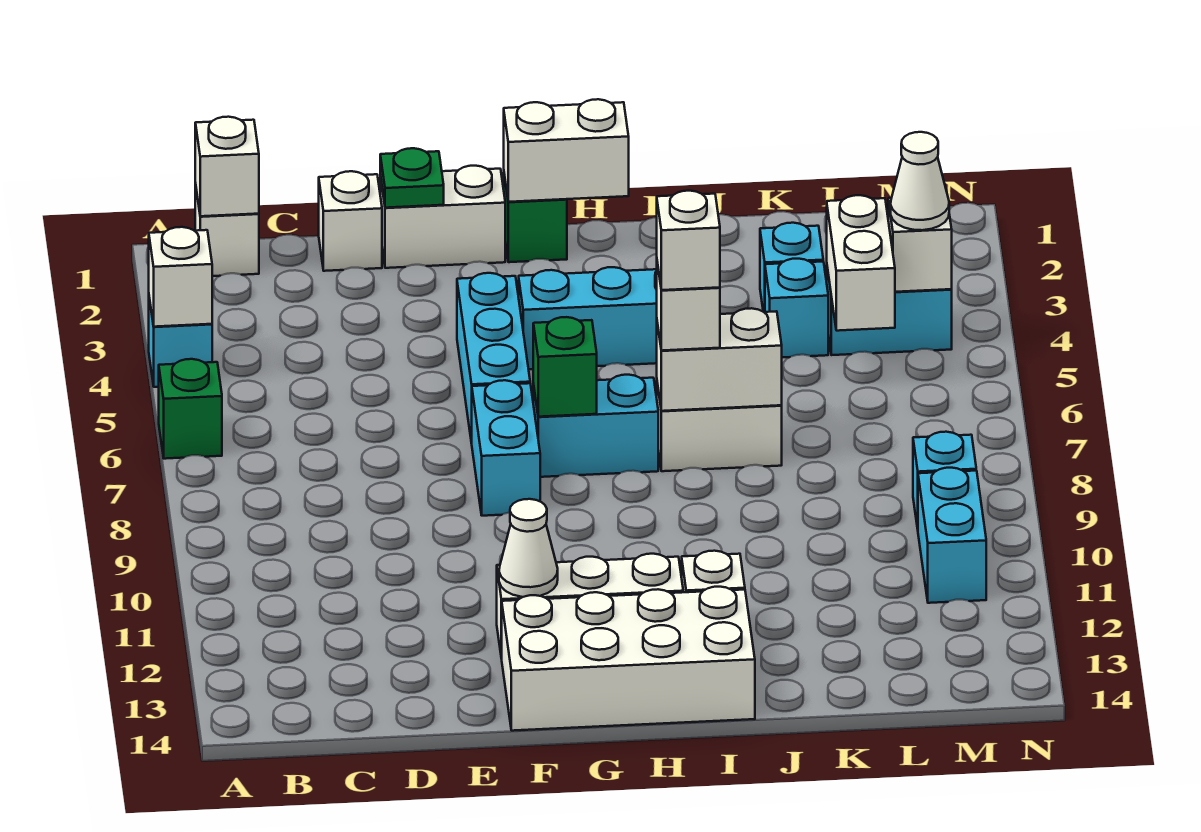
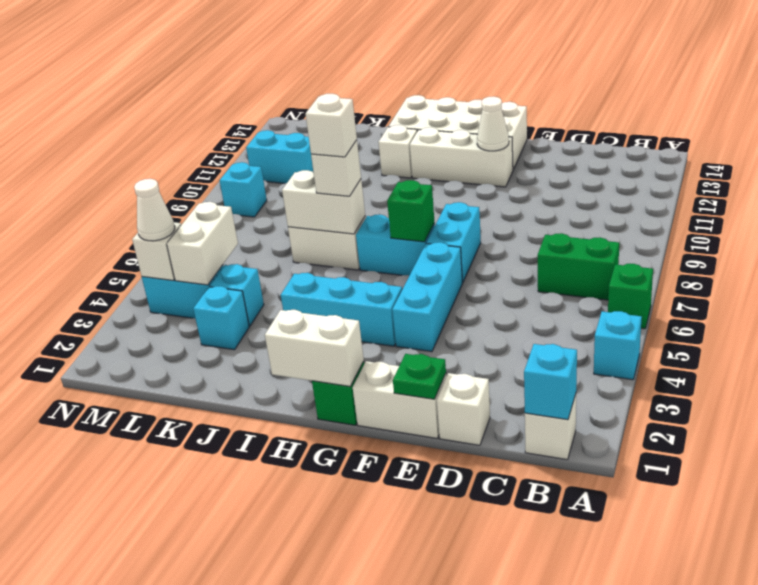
white 1x1 brick [149,227,212,327] -> none
white 1x1 brick [195,117,259,216] -> cyan 1x1 brick [524,344,577,420]
none -> green 1x2 brick [538,233,619,300]
cyan 1x2 brick [918,468,986,603] -> cyan 1x2 brick turned to [246,130,314,183]

